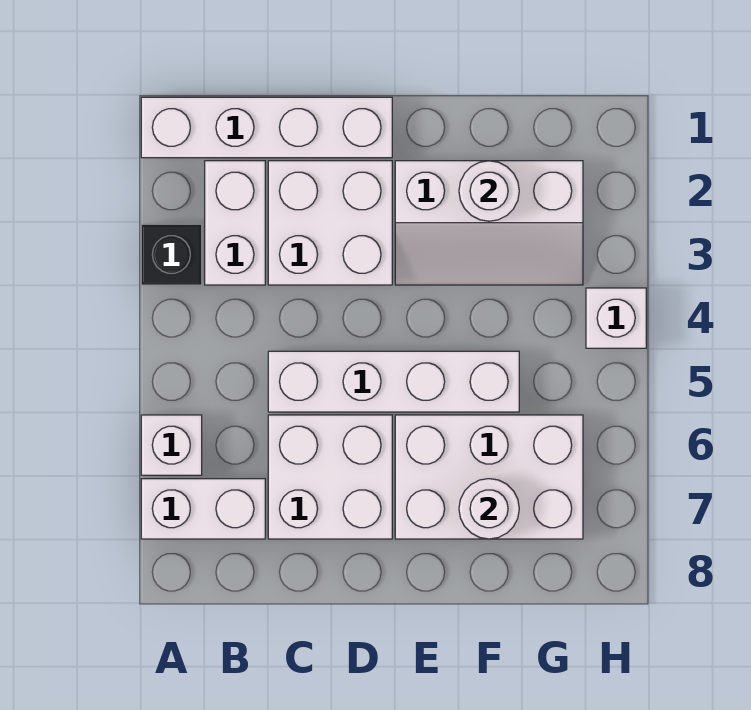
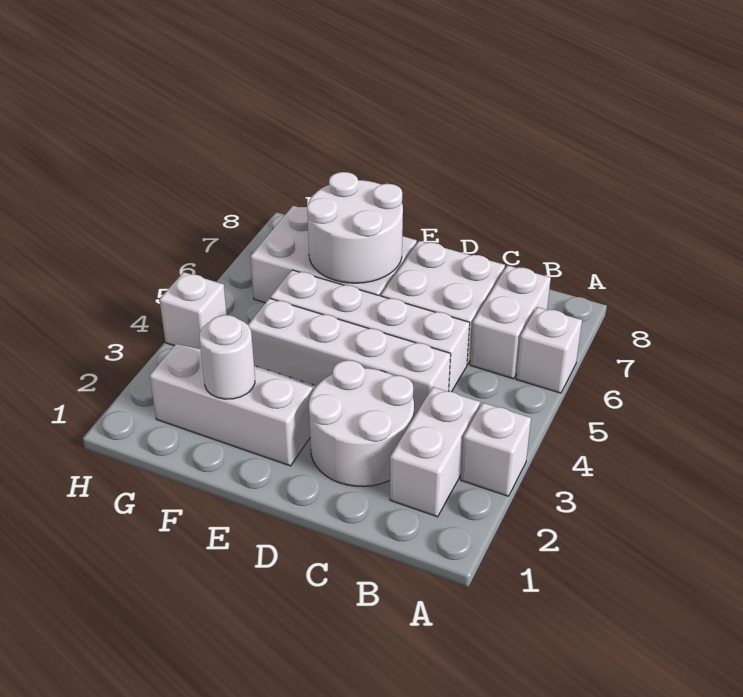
white 1x4 brick [141,97,392,158] -> white 1x4 brick moved to [248,298,451,417]
black 1x1 brick [141,224,202,285] -> white 1x1 brick [461,403,531,496]
white 1x2 brick [141,479,265,539] -> white 1x2 brick turned to [470,265,551,379]
white 2x2 brick [268,161,392,285] -> white 2x2 round brick [309,360,414,487]
white 1x1 round brick [459,479,519,539] -> white 2x2 round brick [307,172,403,283]

